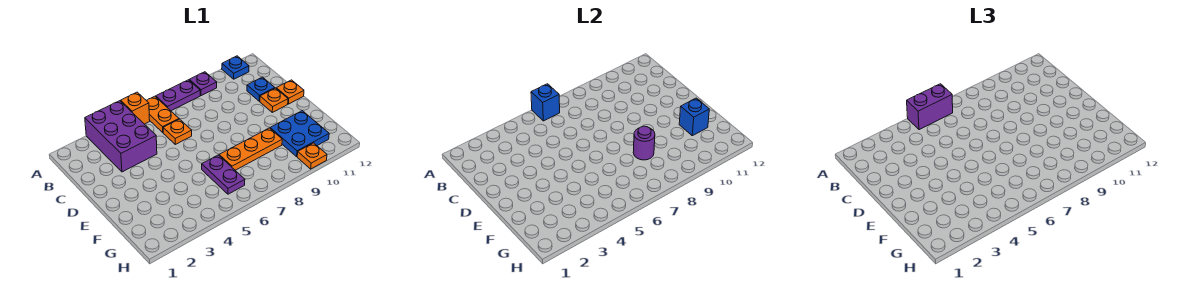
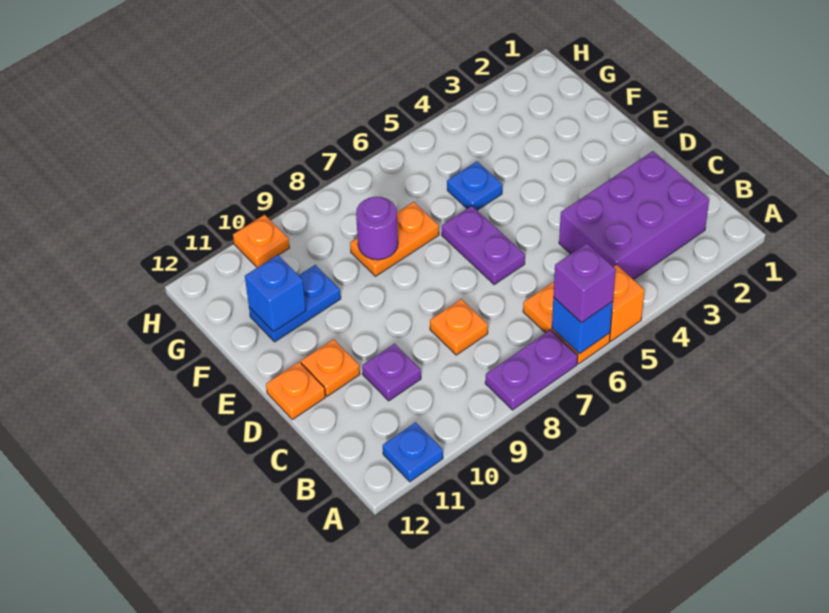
purple 2x3 brick [85,101,157,172] -> purple 2x3 brick turned to [559,151,709,280]
purple 1x2 brick [907,84,953,130] -> purple 1x1 brick [553,243,616,323]
purple 1x1 plate [189,72,217,96] -> purple 1x1 plate moved to [362,344,421,401]
orange 1x1 plate [163,119,192,144] -> orange 1x1 plate moved to [430,299,488,355]
blue 1x1 plate [247,77,275,101] -> blue 1x1 plate moved to [447,161,502,210]
purple 1x2 plate [202,155,245,194] -> purple 1x2 plate moved to [442,206,525,284]
orange 1x3 plate [219,128,282,170] -> orange 1x2 plate [350,202,439,276]
blue 2x2 plate [270,111,329,157] -> blue 1x2 plate [249,265,341,342]

